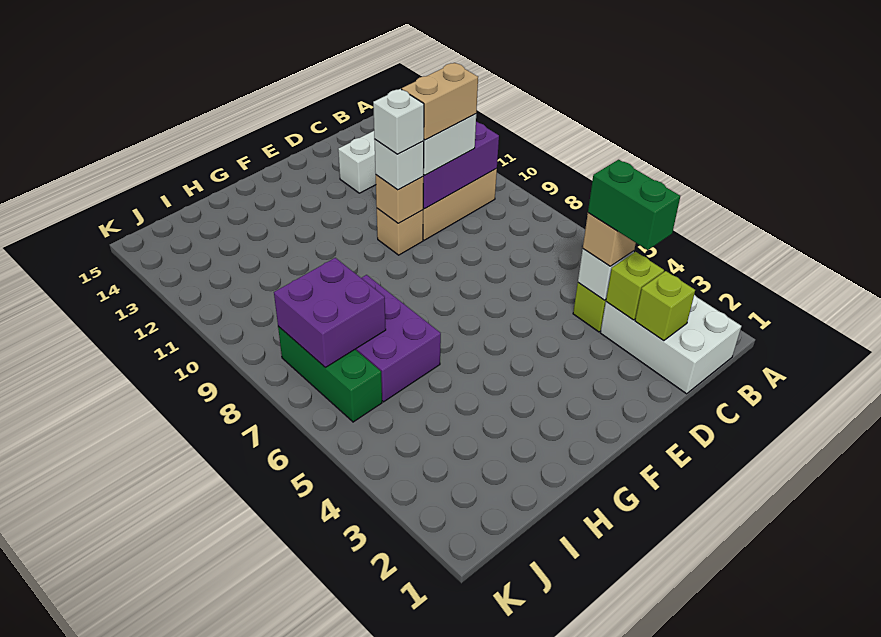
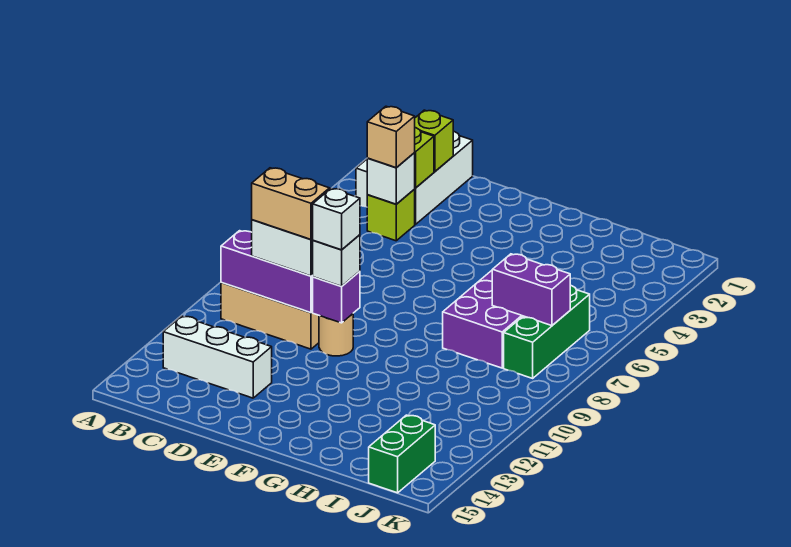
green 1x2 brick [588,160,680,250] -> green 1x2 brick moved to [369,415,435,493]
tan 1x1 brick [377,209,423,255] -> tan 1x1 round brick [319,314,353,356]
tan 1x1 brick [376,175,424,223] -> purple 1x1 brick [313,271,360,323]
purple 2x2 brick [274,258,386,367] -> purple 1x2 brick [492,254,570,326]

